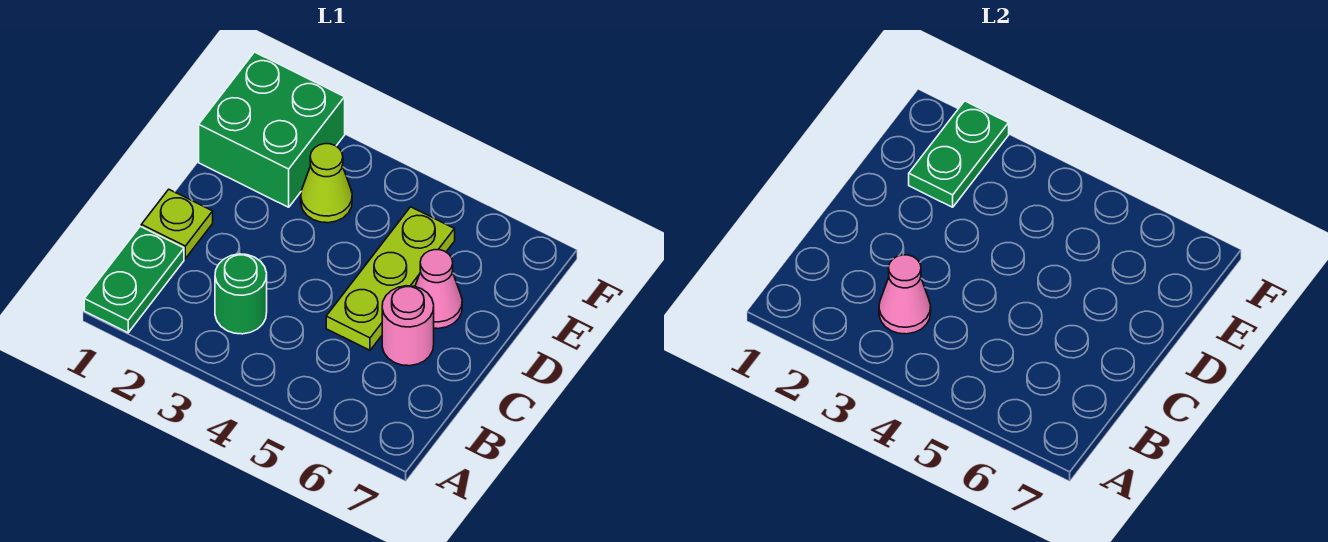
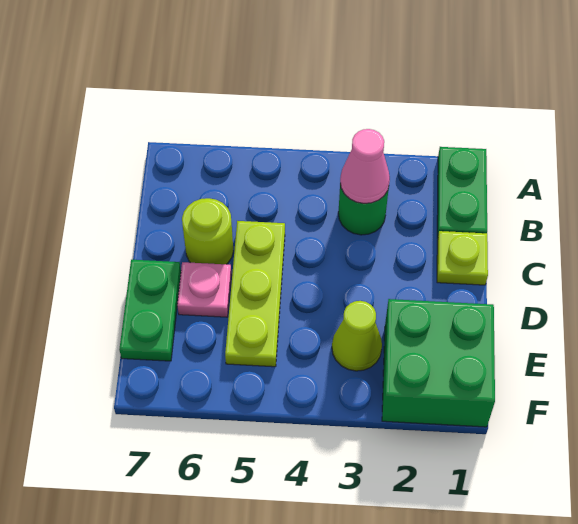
pink 1x1 round brick [382,286,434,366] -> lime 1x1 round brick [182,198,233,264]
pink 1x1 cone [415,250,462,329] -> pink 1x1 plate [177,262,231,317]
green 1x2 plate [909,101,1009,207] -> green 1x2 plate moved to [119,260,181,361]

